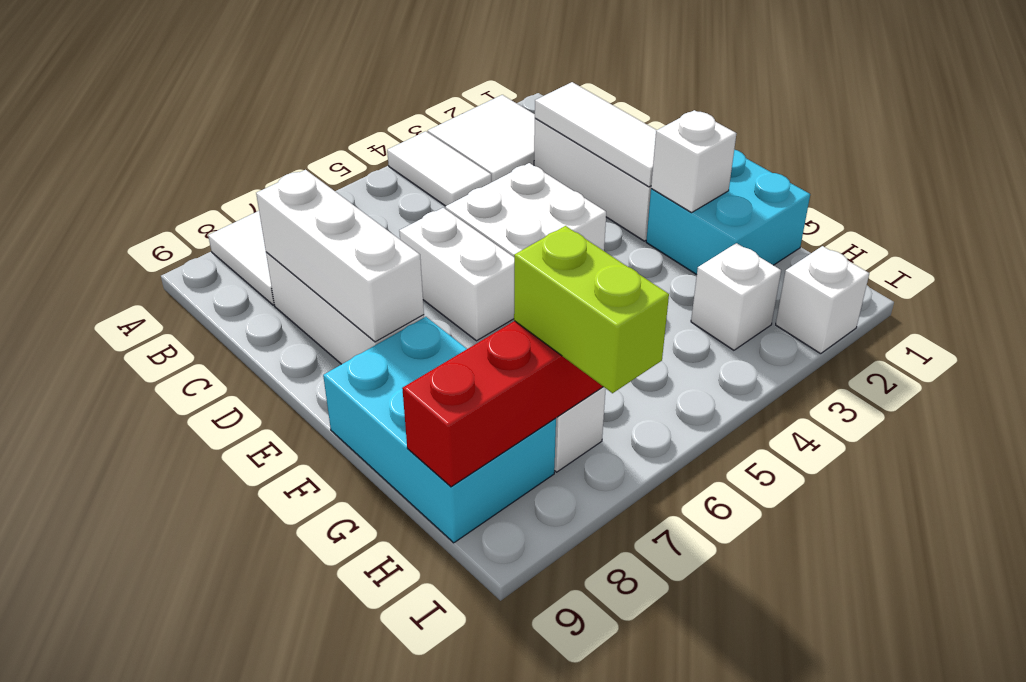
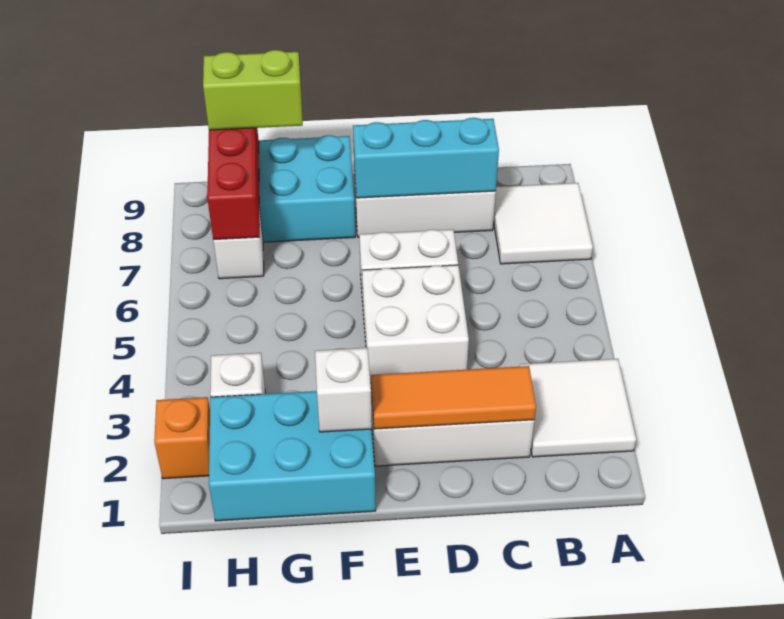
white 1x2 tile [387,131,491,206] -> none
white 1x3 tile [535,82,656,187] -> orange 1x3 tile [371,366,536,429]
white 1x3 brick [256,170,424,342] -> cyan 1x3 brick [353,118,499,198]
cyan 2x2 brick [646,150,810,275] -> cyan 2x3 brick [209,391,376,521]
lime 1x2 brick [514,226,669,393] -> lime 1x2 brick moved to [203,50,303,130]
white 1x1 brick [776,246,869,354] -> orange 1x1 brick [154,397,210,479]

